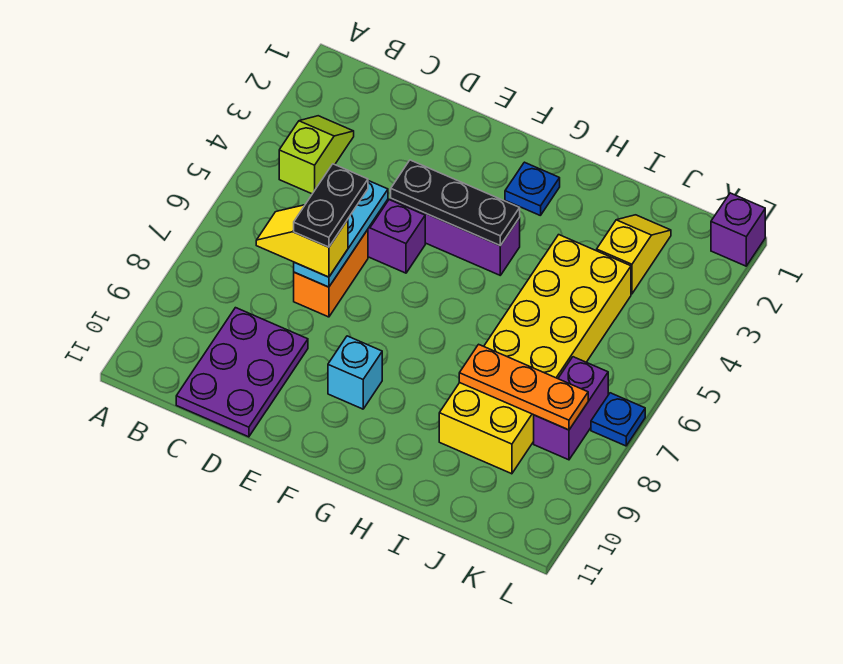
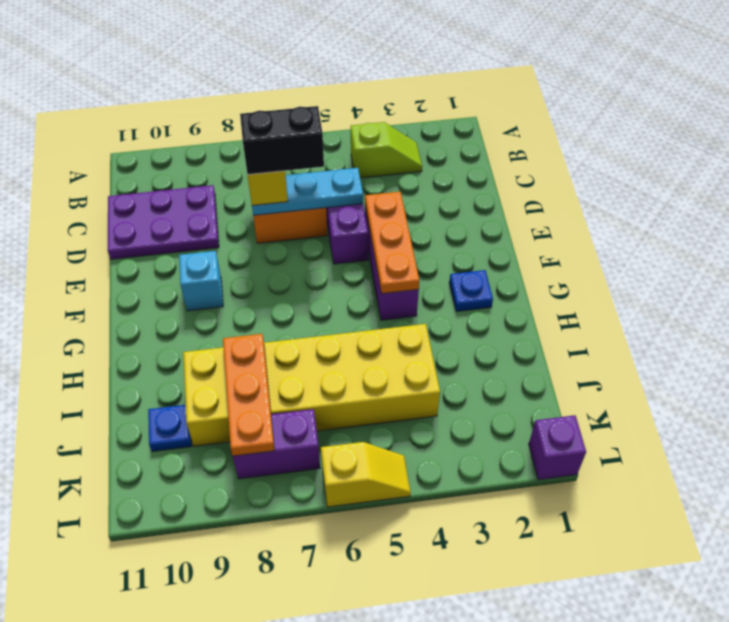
black 1x2 plate [294,164,368,247] -> black 1x2 brick [240,106,324,175]
black 1x3 plate [391,160,520,246] -> orange 1x3 plate [365,192,419,294]
yellow 1x2 slope [597,215,671,294] -> yellow 1x2 slope moved to [321,442,411,507]
blue 1x1 plate [591,393,645,446] -> blue 1x1 plate moved to [148,405,192,452]

